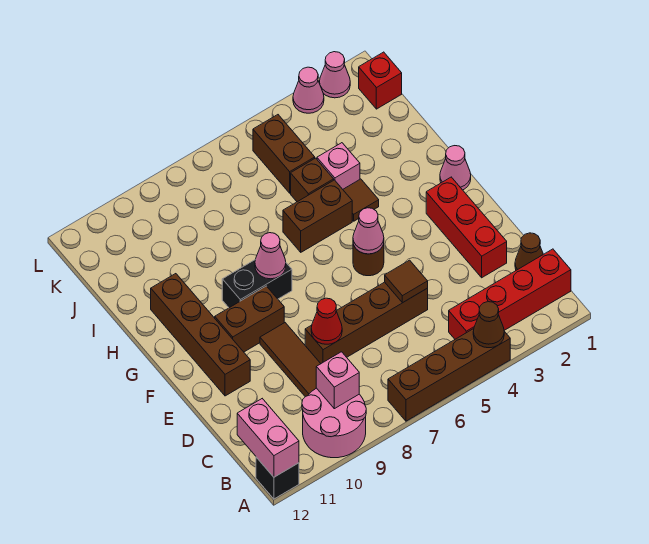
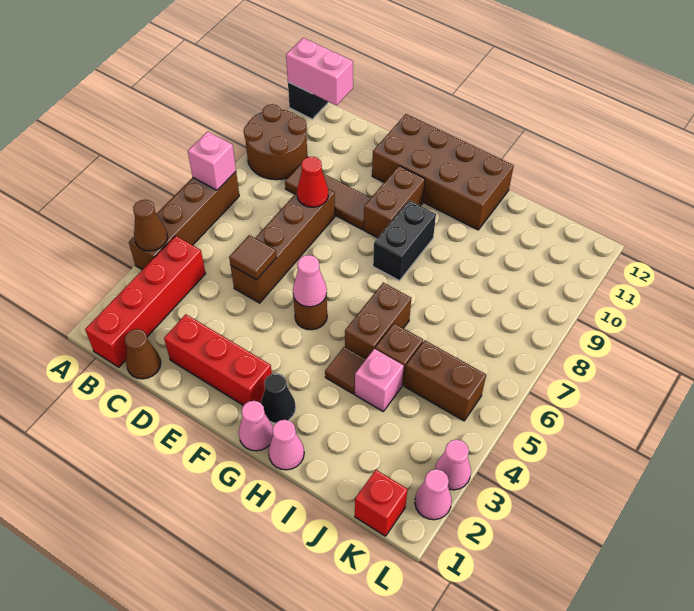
pink 2x2 round brick [302,388,366,458] -> brown 2x2 round brick [244,104,307,180]
pink 1x1 brick [316,352,359,409] -> pink 1x1 brick moved to [188,132,236,190]
brown 1x4 brick [151,274,250,396] -> brown 2x4 brick [372,114,514,230]
none -> black 1x1 cone [261,373,296,423]
pink 1x1 cone [255,233,286,279] -> pink 1x1 cone moved to [268,420,304,470]

